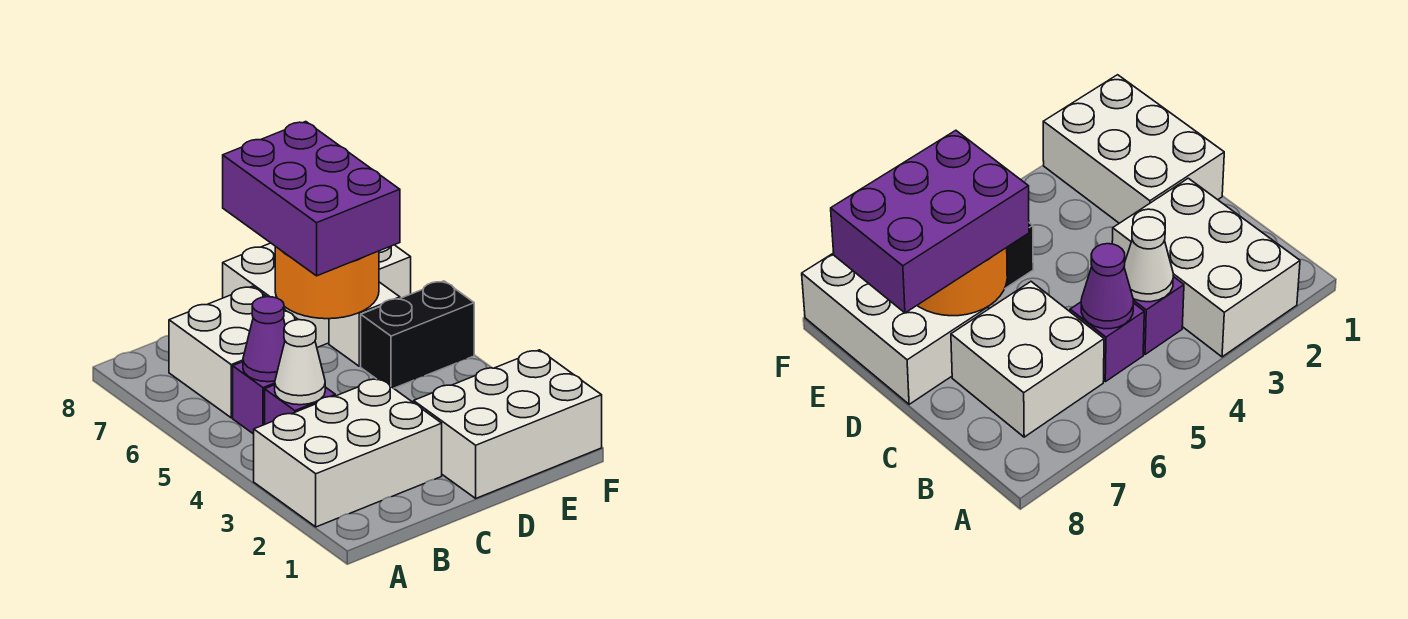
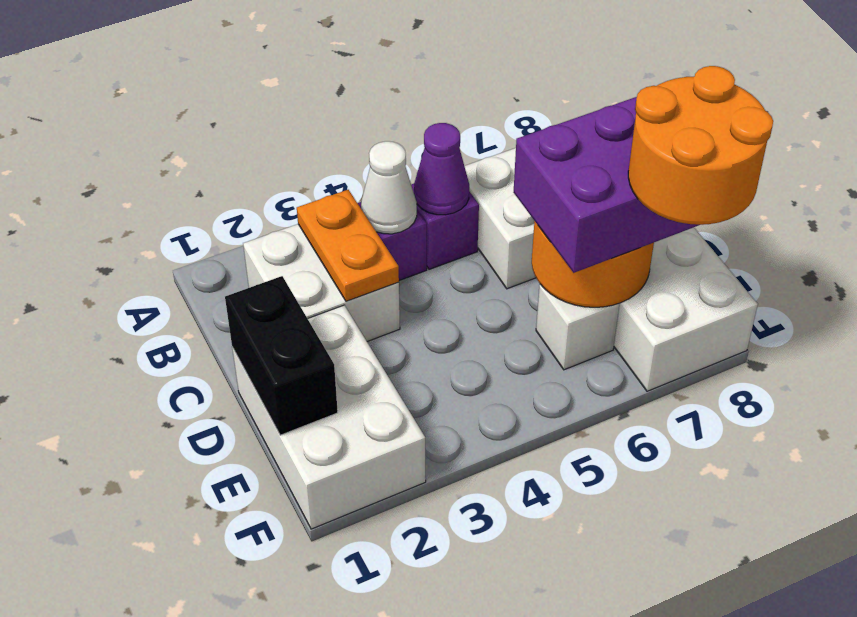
white 2x3 brick [254,378,442,527] -> white 2x2 brick [243,224,400,341]
none -> orange 1x2 plate [297,190,399,301]
black 1x2 brick [361,281,474,388] -> black 1x2 brick moved to [225,276,338,435]
none -> orange 2x2 round brick [628,66,773,225]

